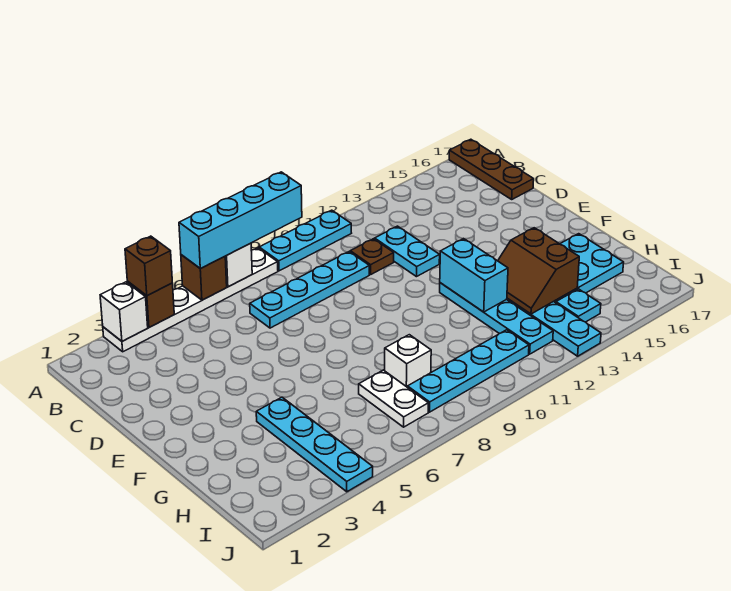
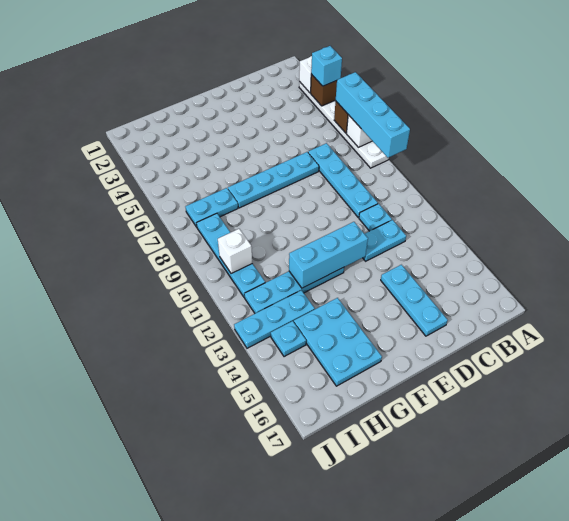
brown 1x1 brick [125,236,172,296] -> cyan 1x1 brick [311,46,342,86]
cyan 1x3 plate [259,210,351,271] -> cyan 1x3 plate moved to [381,265,448,336]
brown 1x3 plate [449,139,534,199] -> none
brown 1x1 plate [350,239,394,275] -> cyan 1x1 plate [359,204,392,231]
cyan 1x2 brick [440,239,508,312] -> cyan 1x3 brick [289,222,368,288]
cyan 1x4 plate [256,397,373,492] -> cyan 1x4 plate moved to [228,152,319,208]
brown 2x2 slope [498,228,579,314] -> none
white 1x2 plate [359,370,428,427] -> cyan 1x2 plate [186,188,238,227]
white 1x1 brick [384,335,431,387] -> white 1x1 brick moved to [218,229,252,274]

